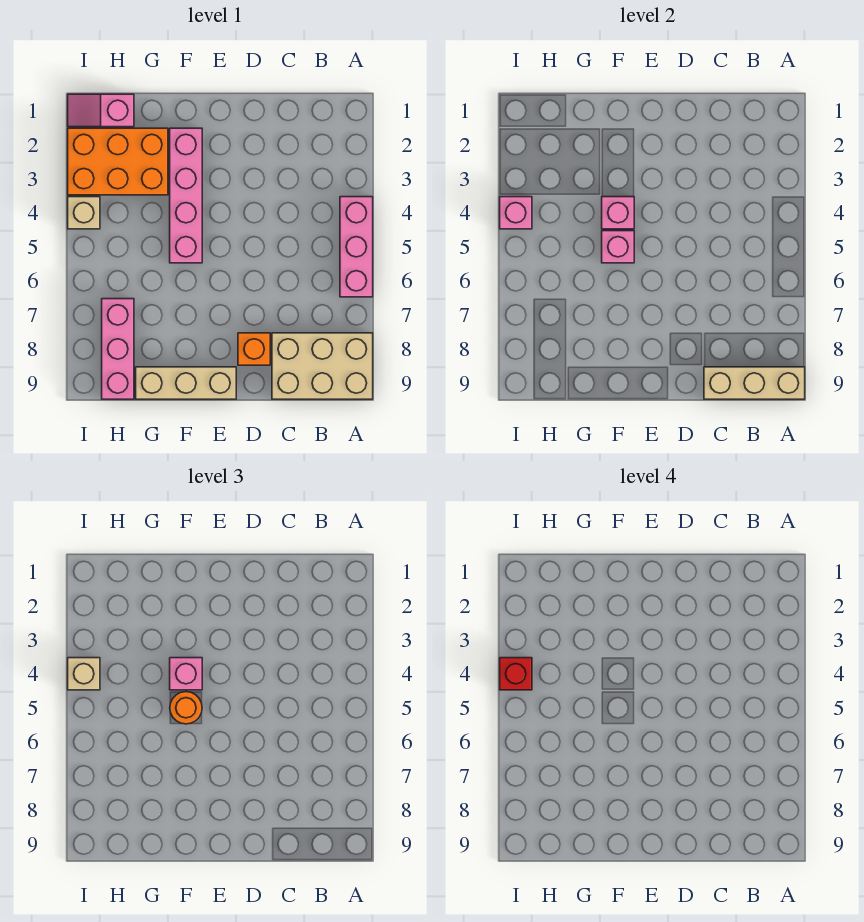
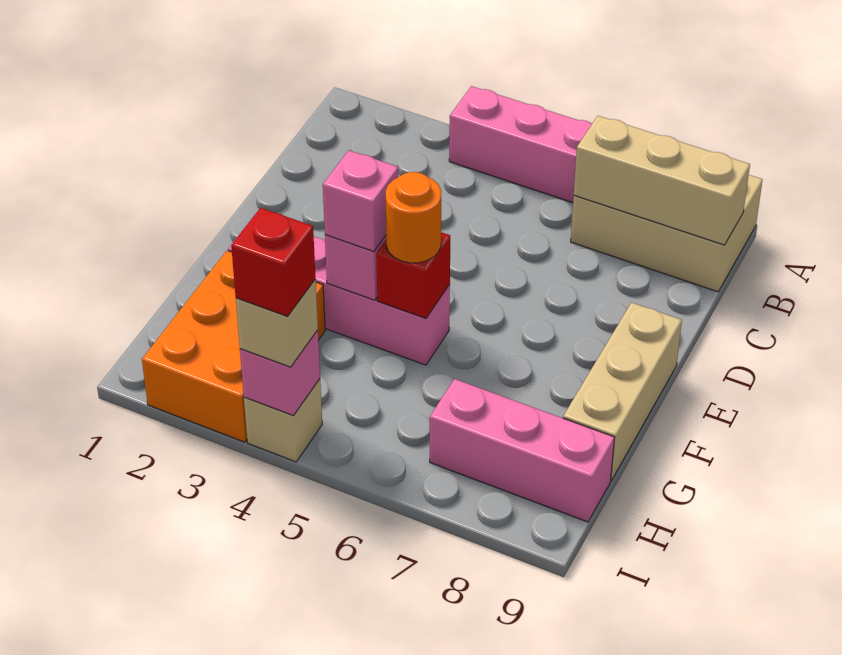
tan 2x3 brick [272,333,373,399] -> tan 2x3 brick turned to [571,175,763,292]
tan 1x3 brick [704,367,805,399] -> tan 1x3 brick turned to [574,116,750,245]
orange 1x1 brick [238,333,270,365] -> none
pink 1x1 brick [602,231,634,263] -> red 1x1 brick [376,232,450,318]
pink 1x2 slope [68,94,134,127] -> none

